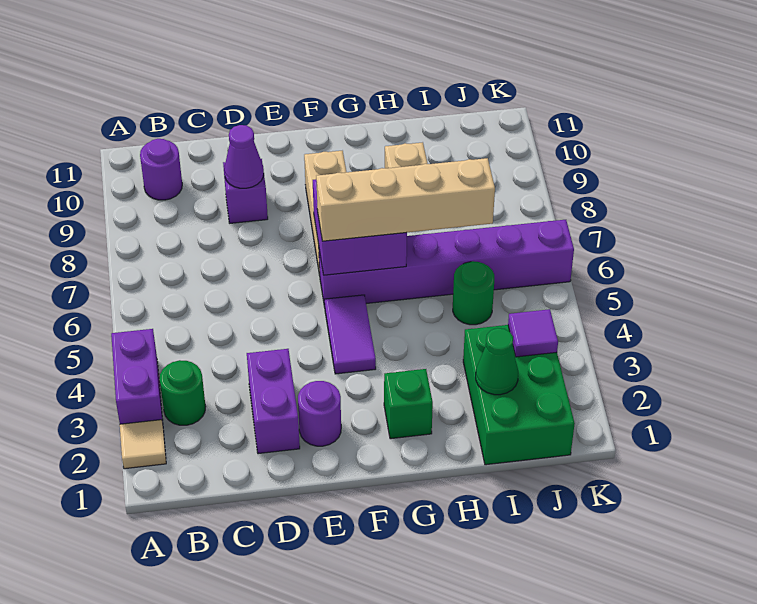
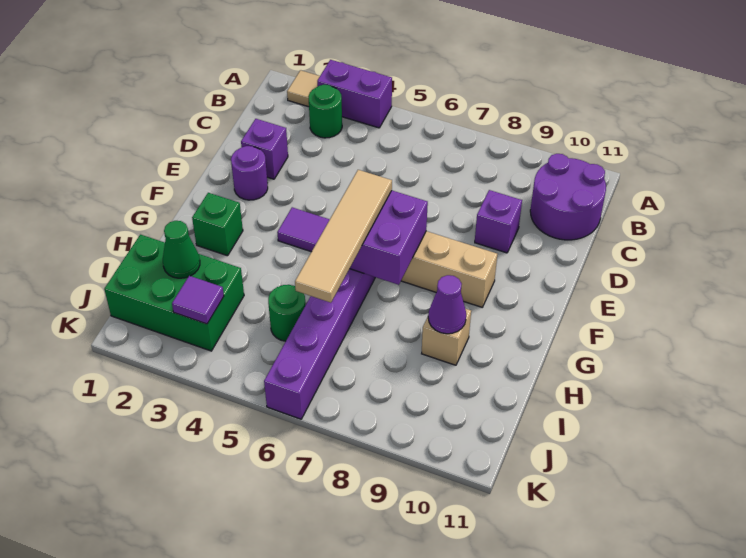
purple 1x1 round brick [140,139,182,200] -> purple 2x2 round brick [530,154,606,240]
purple 1x2 brick [247,349,300,454] -> purple 1x1 brick [241,119,288,179]
purple 1x1 cone [224,125,264,188] -> purple 1x1 cone moved to [428,275,466,334]
tan 1x4 brick [316,158,495,241] -> tan 1x4 tile [295,170,392,303]

